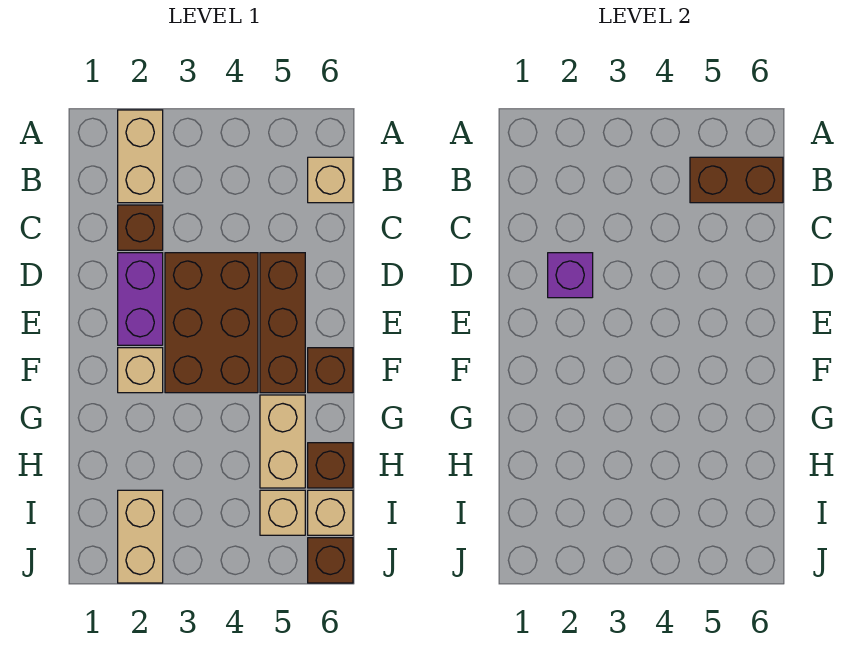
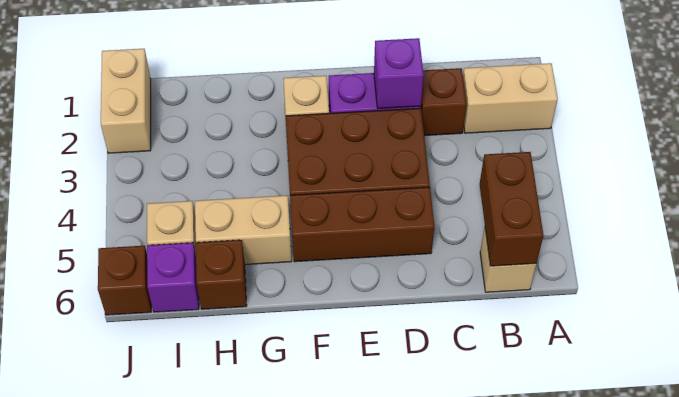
brown 1x1 brick [308,348,353,393] -> none
tan 1x2 brick [118,490,163,583] -> tan 1x2 brick turned to [101,49,151,153]
tan 1x1 brick [308,490,353,535] -> purple 1x1 brick [147,243,199,312]

